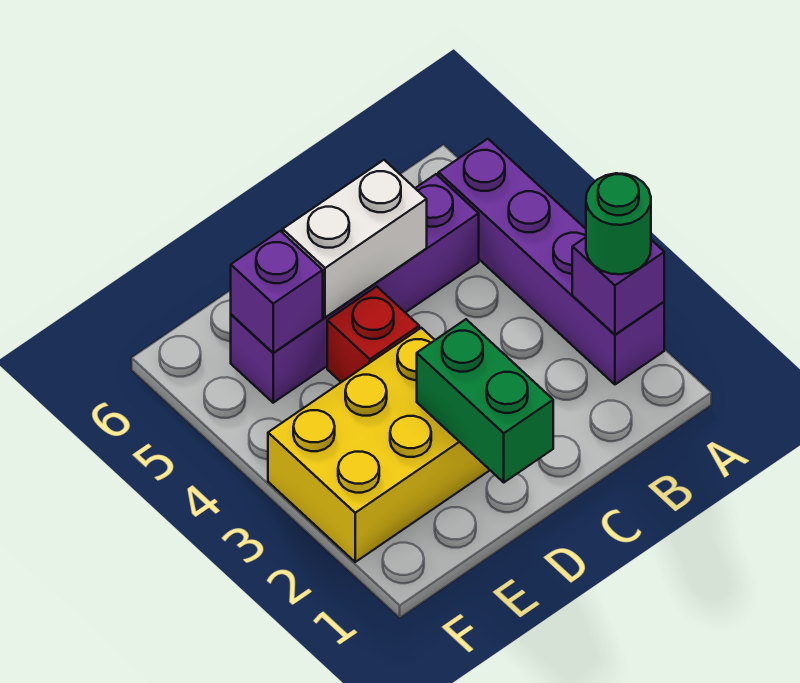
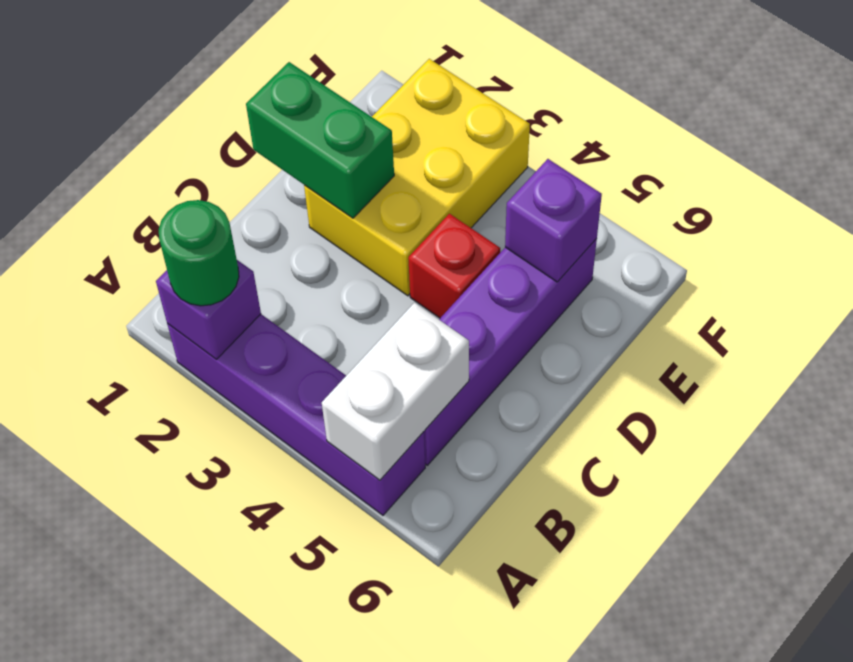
white 1x2 brick [283,160,427,317] -> white 1x2 brick moved to [322,303,469,480]

